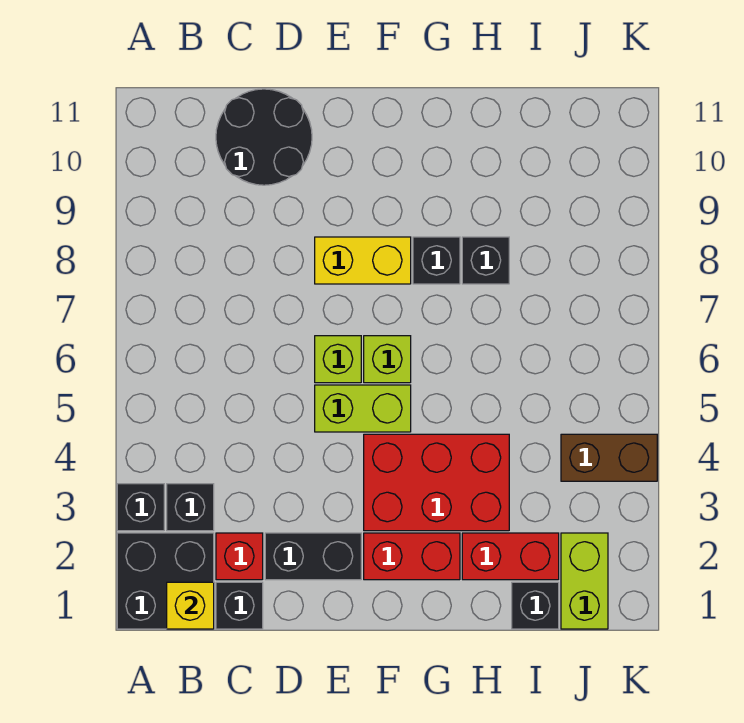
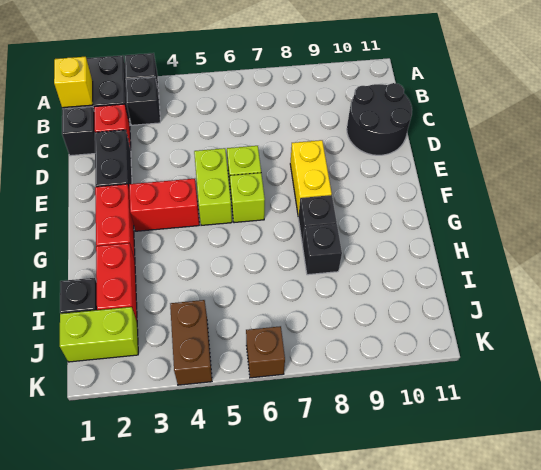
red 2x3 brick [364,434,509,531] -> red 1x2 brick [129,179,199,231]
none -> brown 1x1 brick [246,326,285,378]

